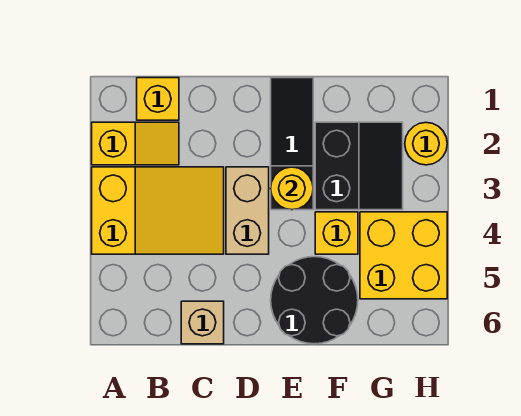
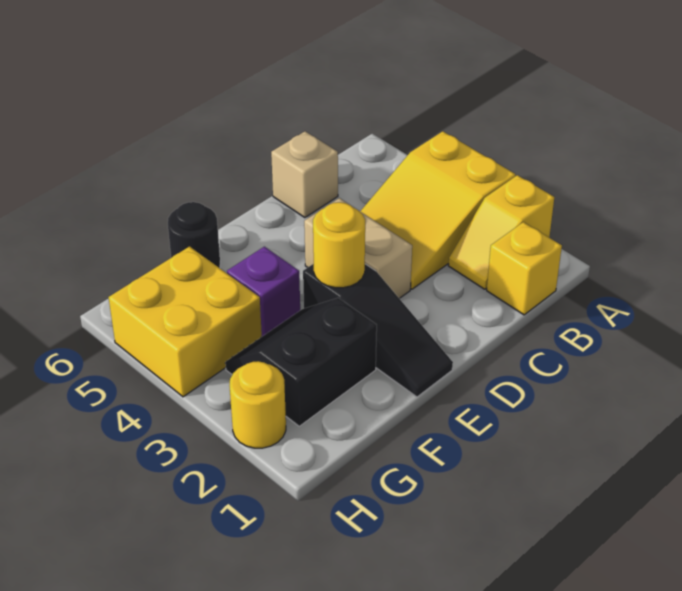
black 2x2 round brick [271,257,358,344] -> black 1x1 round brick [168,202,220,268]
black 2x2 slope [315,122,403,210] -> black 2x2 slope turned to [225,298,377,426]
yellow 1x1 brick [315,212,358,254] -> purple 1x1 brick [227,247,300,336]

